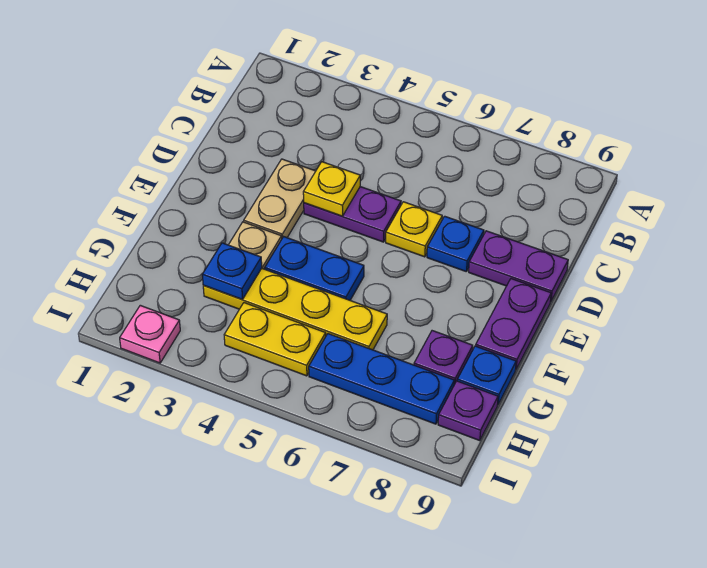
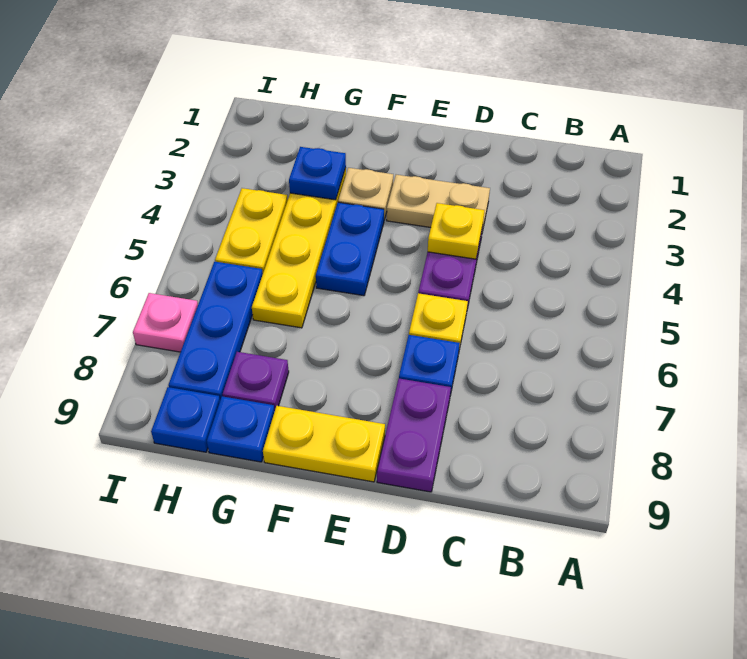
purple 1x2 plate [476,279,551,369] -> yellow 1x2 plate [263,406,385,482]
purple 1x1 plate [438,381,498,441] -> blue 1x1 plate [151,387,220,452]
pink 1x1 plate [120,305,180,363] -> pink 1x1 plate moved to [133,293,198,352]

